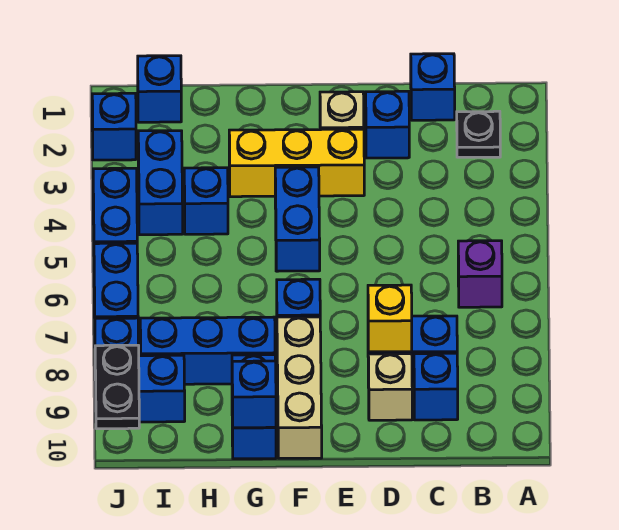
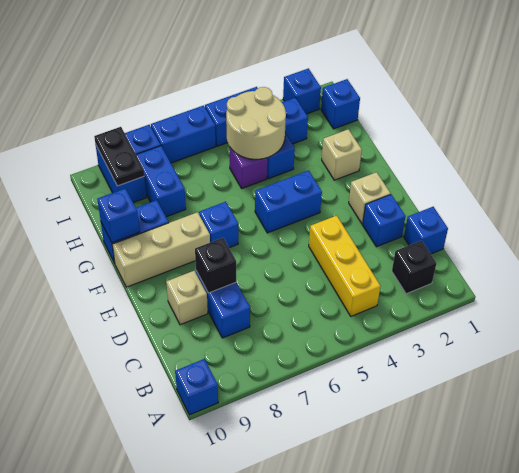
black 1x1 plate [457,111,500,157] -> black 1x1 brick [392,241,436,294]
purple 1x1 brick [458,241,502,307] -> purple 1x1 brick moved to [230,148,268,188]
blue 1x1 brick [414,353,458,420] -> blue 1x1 brick moved to [175,359,218,415]
yellow 1x1 brick [368,285,412,352] -> black 1x1 brick [195,238,236,293]
yellow 1x3 brick [229,129,364,197] -> yellow 1x3 brick moved to [309,216,380,316]
none -> tan 1x1 brick [322,129,362,180]
blue 1x3 brick [140,317,275,384] -> blue 1x2 brick [136,146,186,217]
none -> tan 2x2 round brick [226,87,286,159]
black 1x2 plate [95,345,139,429] -> black 1x2 plate turned to [94,127,144,186]

